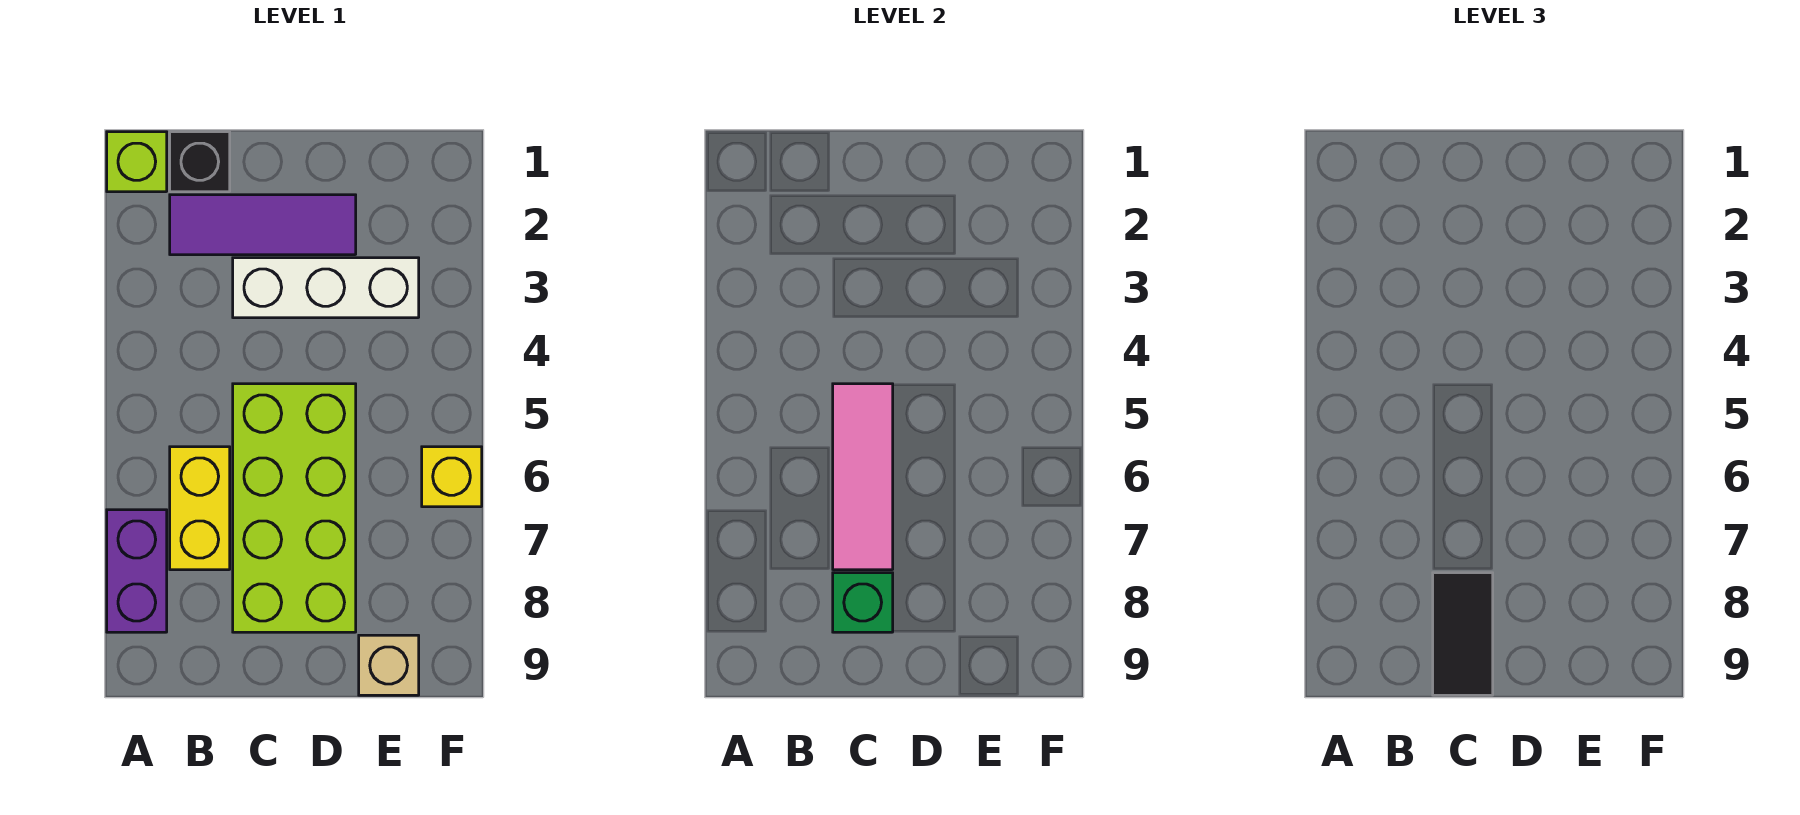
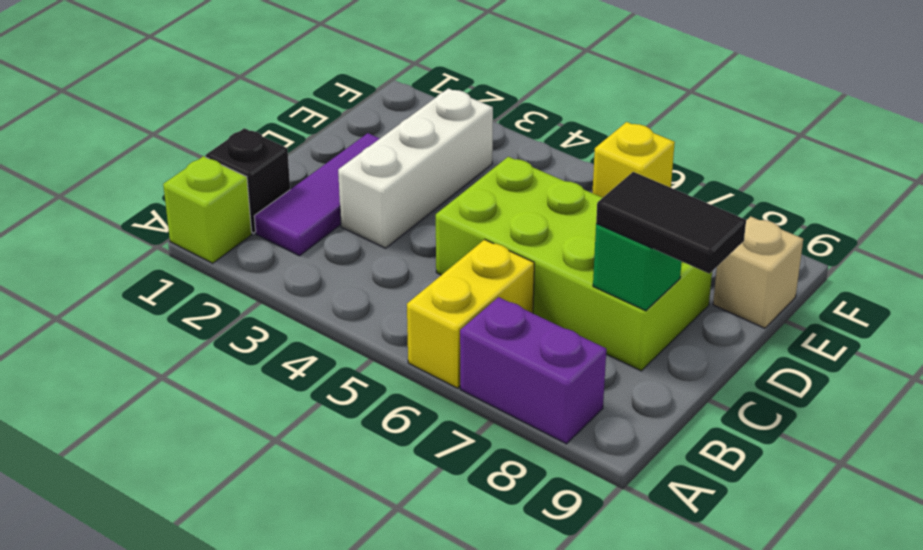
yellow 1x2 brick [170,447,230,570] -> yellow 1x2 brick turned to [407,239,534,388]
pink 1x3 tile [833,384,893,570] -> none

